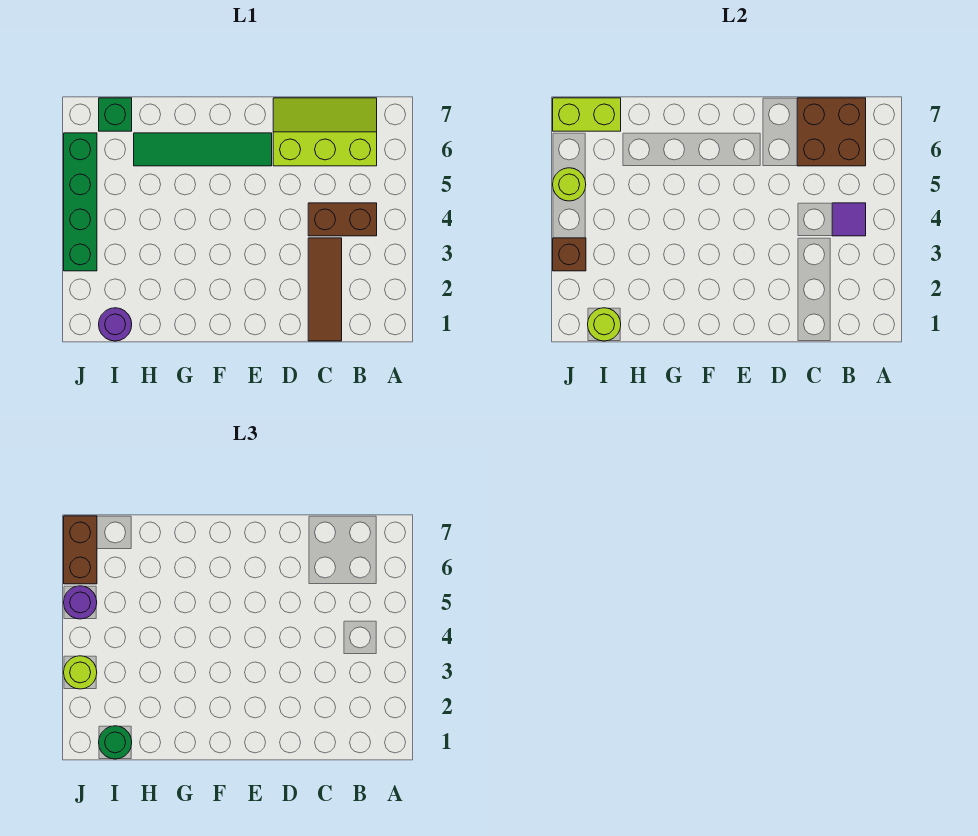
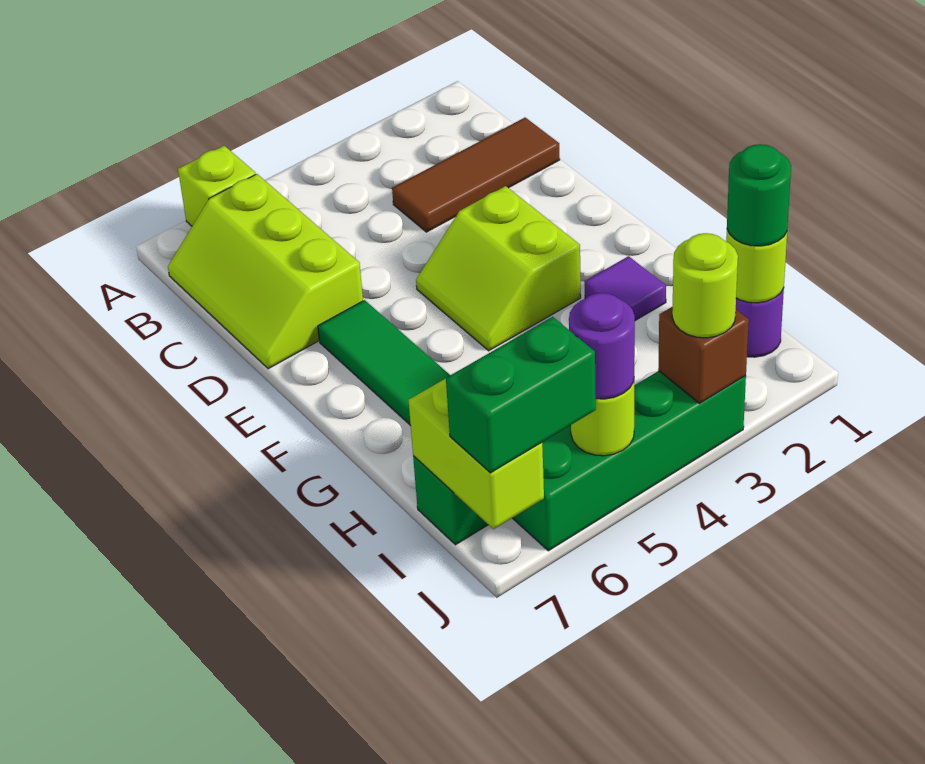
none -> lime 1x1 brick [178,146,256,226]
brown 1x2 brick [308,203,377,236] -> none
purple 1x1 tile [832,203,866,236] -> purple 1x1 tile moved to [585,256,666,321]
brown 2x2 brick [797,98,866,166] -> none
none -> lime 2x2 slope [416,186,581,351]
brown 1x2 brick [64,516,97,584] -> green 1x2 brick [446,317,596,473]

